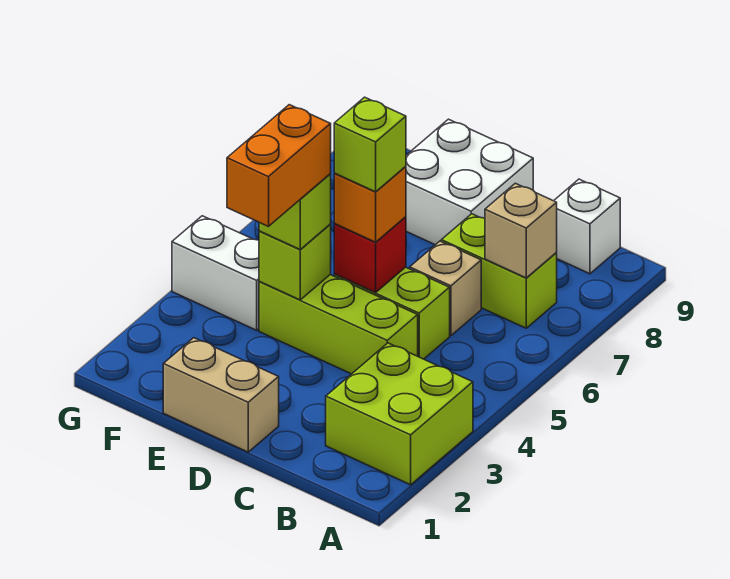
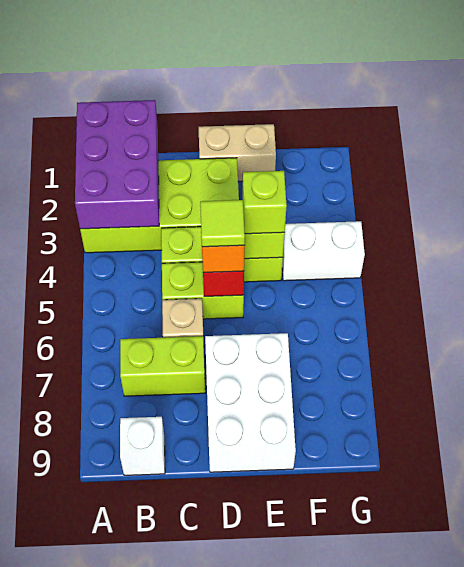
none -> purple 2x3 brick [75,100,159,229]
lime 2x2 brick [326,343,473,485] -> lime 2x4 brick [80,158,239,253]
tan 1x1 brick [485,183,557,278] -> none
lime 1x1 brick [334,97,406,192] -> lime 1x1 tile [200,200,245,247]
white 2x2 brick [406,119,533,245] -> white 2x3 brick [205,333,296,472]
orange 1x2 brick [227,105,331,226] -> none

